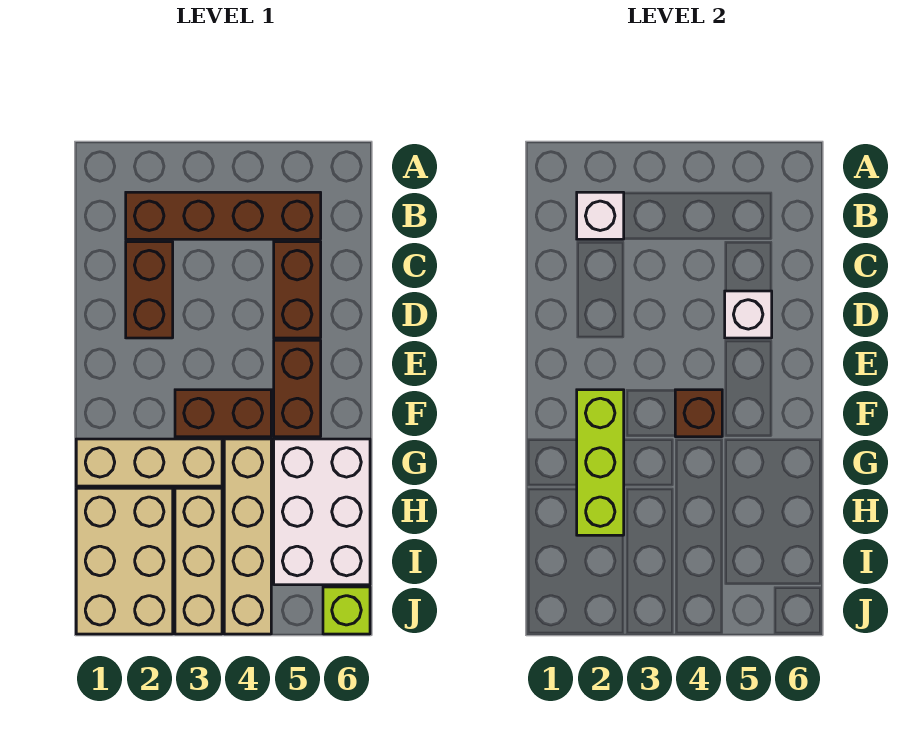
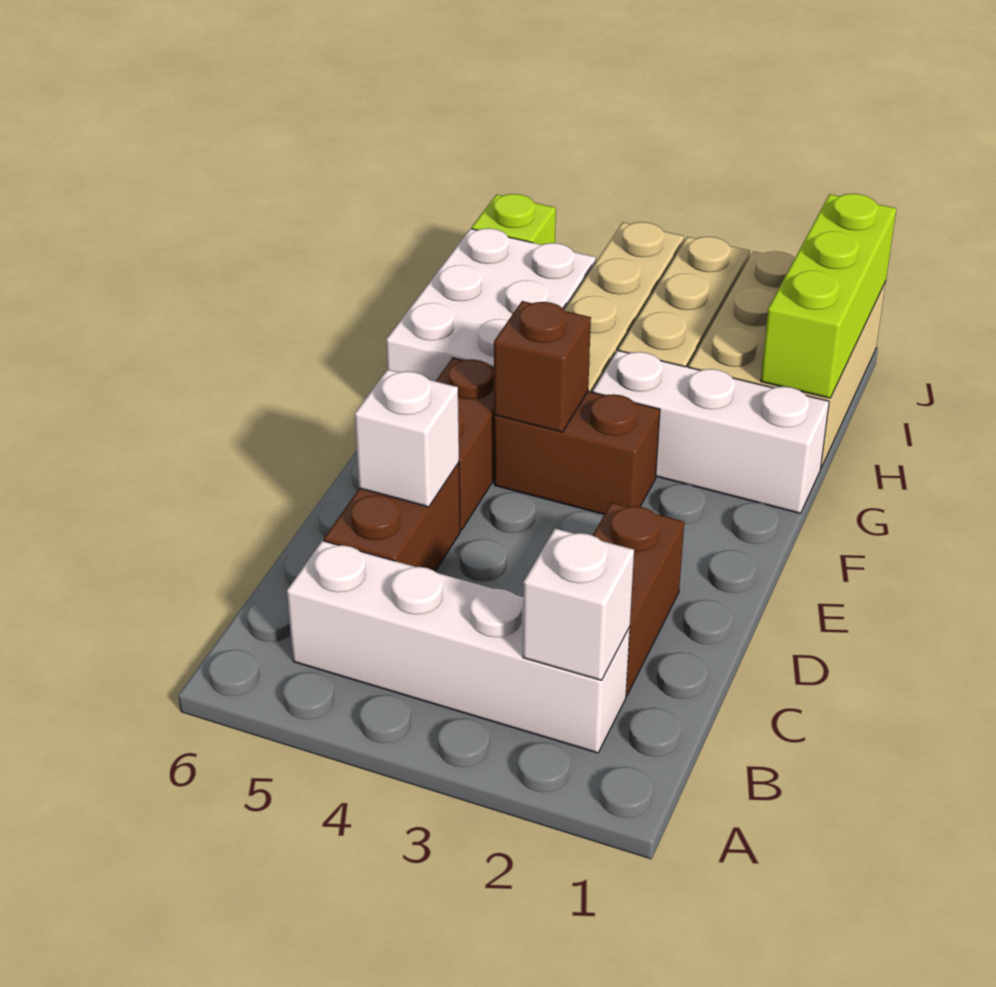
brown 1x4 brick [126,192,321,239] -> white 1x4 brick [287,541,630,753]
lime 1x3 brick [577,390,624,535] -> lime 1x3 brick moved to [761,194,896,398]
tan 1x3 brick [76,439,222,486] -> white 1x3 brick [593,350,829,513]

